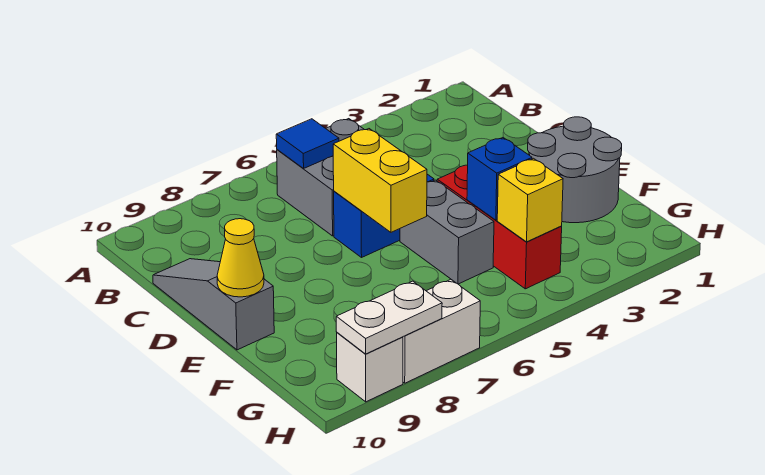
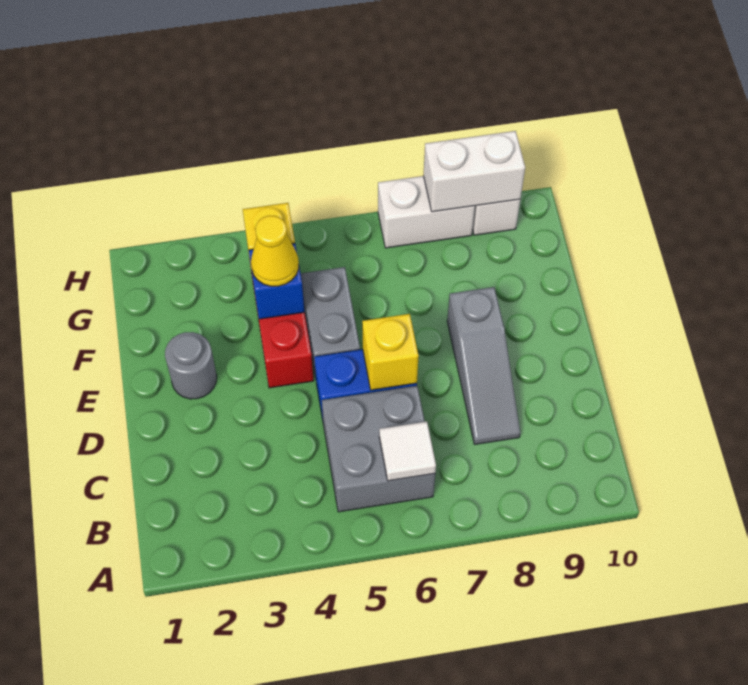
blue 1x1 tile [276,119,339,168] -> white 1x1 tile [379,421,436,481]
grey 1x3 slope [153,259,274,350] -> grey 1x3 slope moved to [447,287,520,444]
yellow 1x2 brick [333,129,427,232] -> yellow 1x1 brick [362,314,419,390]
grey 2x2 round brick [528,117,622,223] -> grey 1x1 round brick [165,332,217,399]
yellow 1x1 cone [217,219,264,297] -> yellow 1x1 cone moved to [251,216,299,286]
white 1x2 plate [336,281,442,354] -> white 1x2 brick [423,131,525,212]

